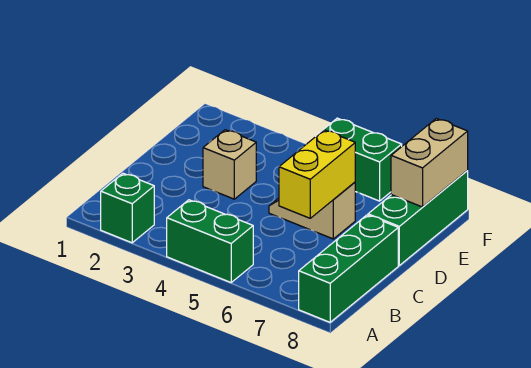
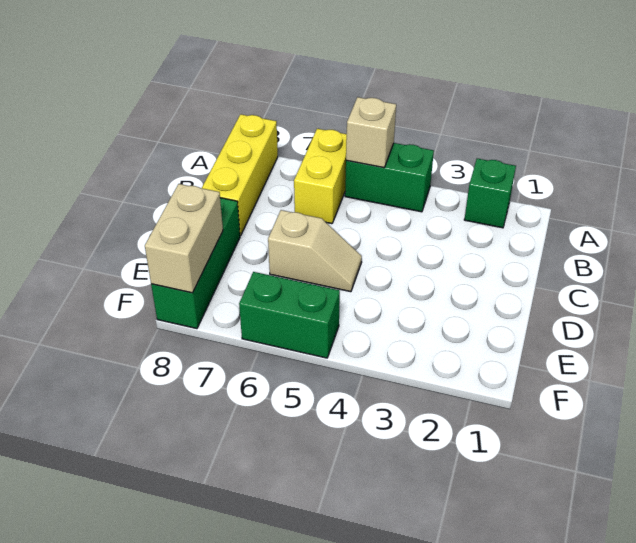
green 1x3 brick [299,215,398,322] -> yellow 1x3 brick [202,114,278,236]
yellow 1x2 brick [279,130,355,218] -> yellow 1x2 brick moved to [294,129,347,224]
tan 1x1 brick [203,130,256,199] -> tan 1x1 brick moved to [346,97,396,168]

